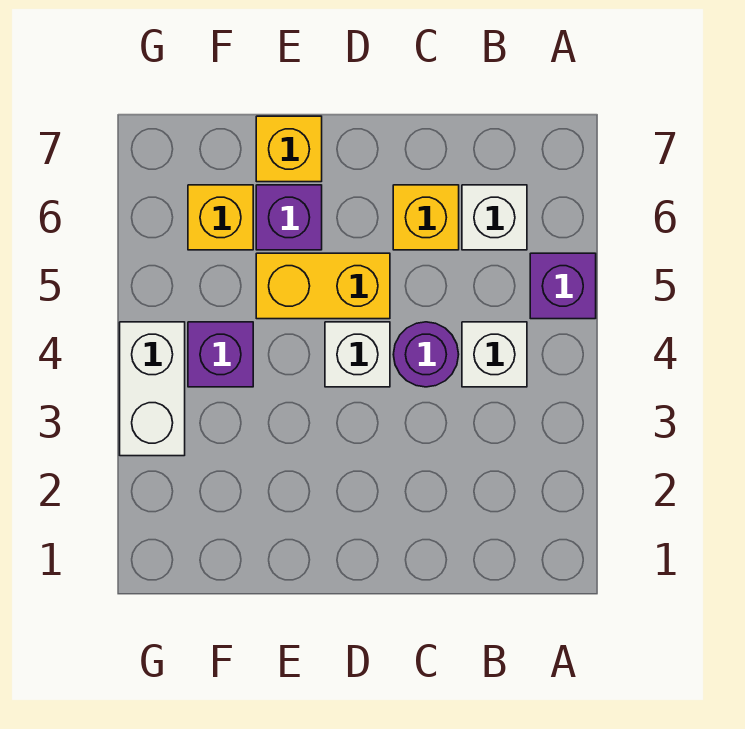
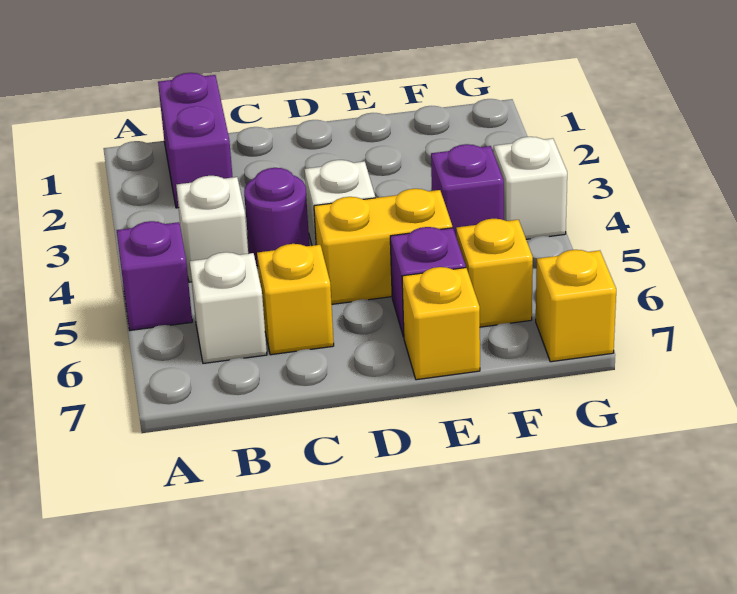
none -> purple 1x2 brick [158,73,233,208]
white 1x2 brick [120,322,185,456] -> white 1x1 brick [494,137,567,239]
none -> yellow 1x1 brick [536,250,616,362]

